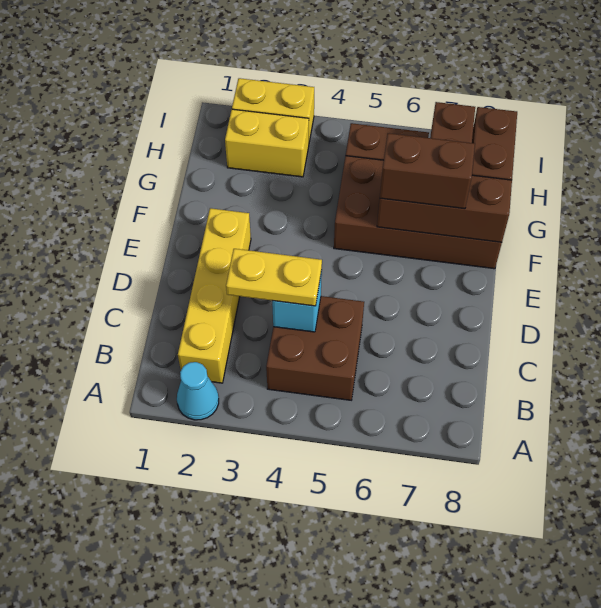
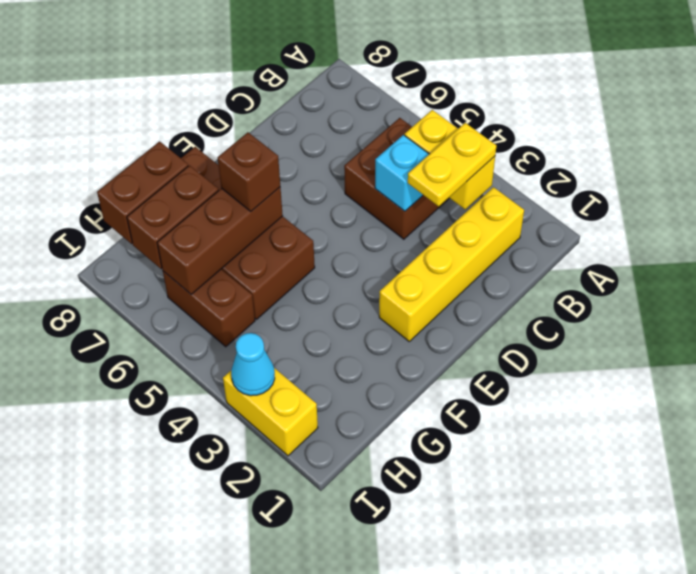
cyan 1x1 cone [177,362,219,420] -> cyan 1x1 cone moved to [231,333,275,396]
yellow 1x2 plate [226,249,322,306] -> yellow 1x2 plate turned to [408,123,497,206]
brown 1x3 brick [377,175,512,242] -> brown 1x3 brick turned to [157,187,283,295]
brown 1x2 brick [380,133,475,209] -> brown 1x1 brick [218,132,280,211]
yellow 1x2 brick [225,109,309,177] -> yellow 1x2 brick moved to [405,110,495,209]

